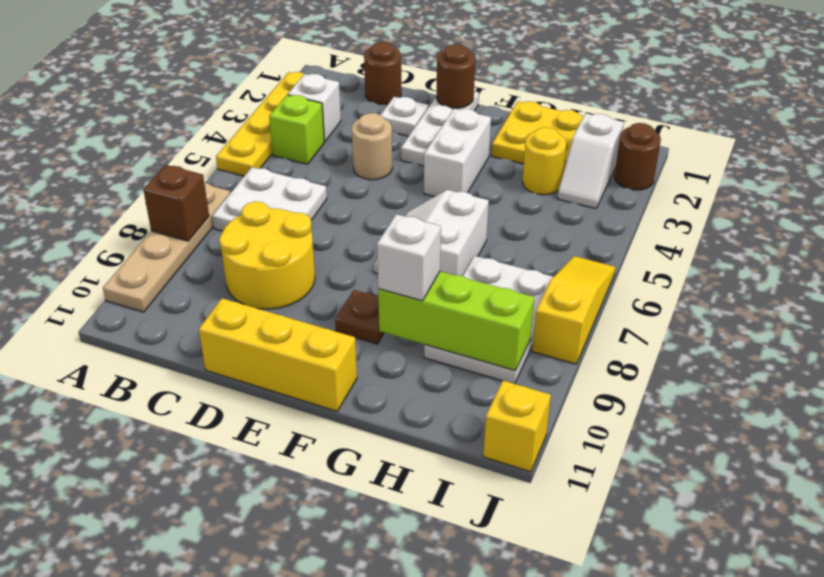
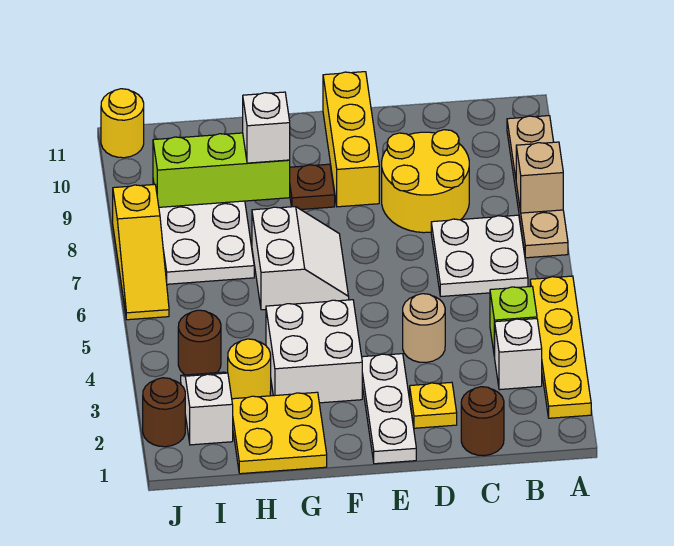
brown 1x1 brick [143,165,209,241] -> tan 1x1 brick [516,142,563,213]
white 1x1 plate [381,97,428,136] -> yellow 1x1 plate [410,382,457,428]
yellow 1x3 brick [199,298,357,411] -> yellow 1x3 brick turned to [323,72,379,207]
brown 1x1 round brick [436,44,475,108] -> brown 1x1 round brick moved to [178,310,221,375]
white 1x2 brick [424,108,491,196] -> white 2x2 brick [266,300,362,403]
yellow 1x1 brick [483,381,551,472] -> yellow 1x1 round brick [101,89,144,158]

